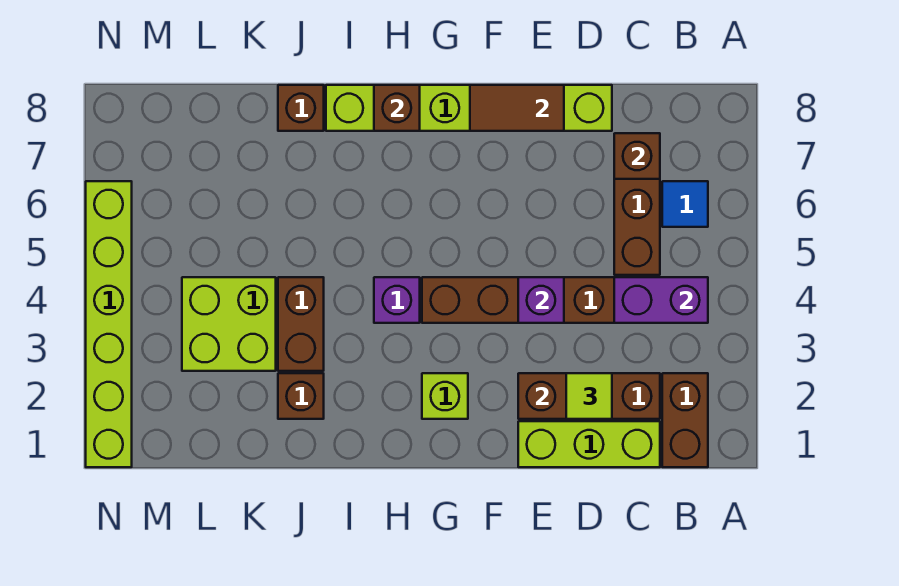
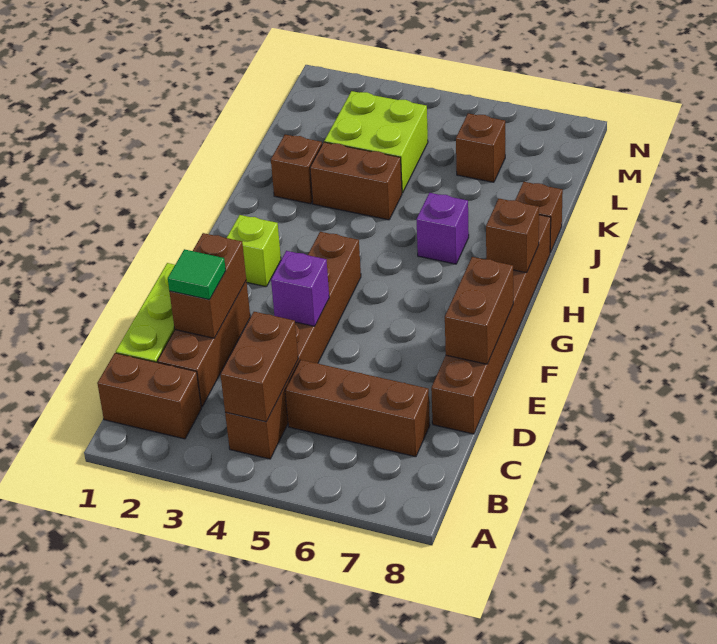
purple 1x2 brick [614,277,708,323] -> brown 1x2 brick [220,312,298,422]
blue 1x1 tile [662,181,708,227] -> none
brown 1x1 brick [614,133,660,179] -> brown 1x1 brick moved to [456,113,505,182]
lime 1x1 tile [566,373,612,419] -> green 1x1 tile [168,249,226,300]
lime 1x6 brick [326,85,612,131] -> brown 1x6 brick [431,215,551,434]
brown 1x2 tile [470,85,564,131] -> brown 1x2 brick [445,257,513,364]
purple 1x1 brick [374,277,420,323] -> purple 1x1 brick moved to [416,193,469,264]
lime 1x6 brick [86,181,132,467] -> none

